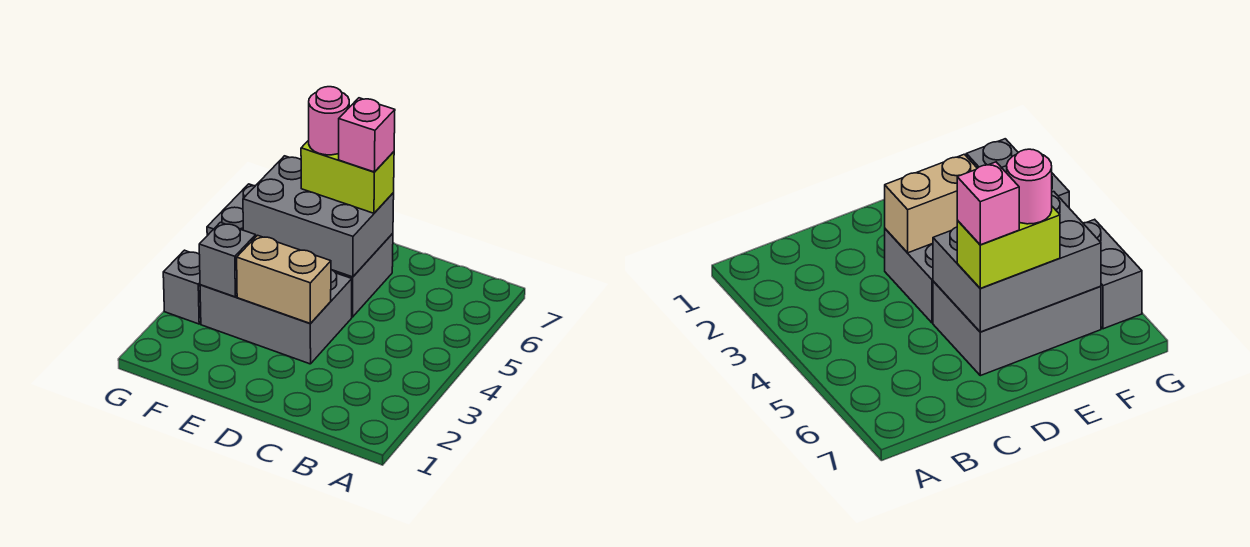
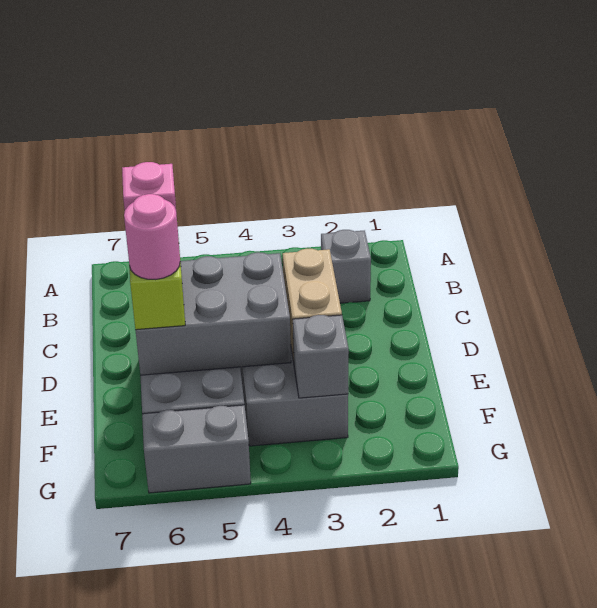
grey 2x3 brick [243,156,394,277] -> grey 2x3 brick turned to [135,252,291,375]
grey 1x1 brick [163,250,201,324] -> grey 1x1 brick moved to [321,230,371,303]

